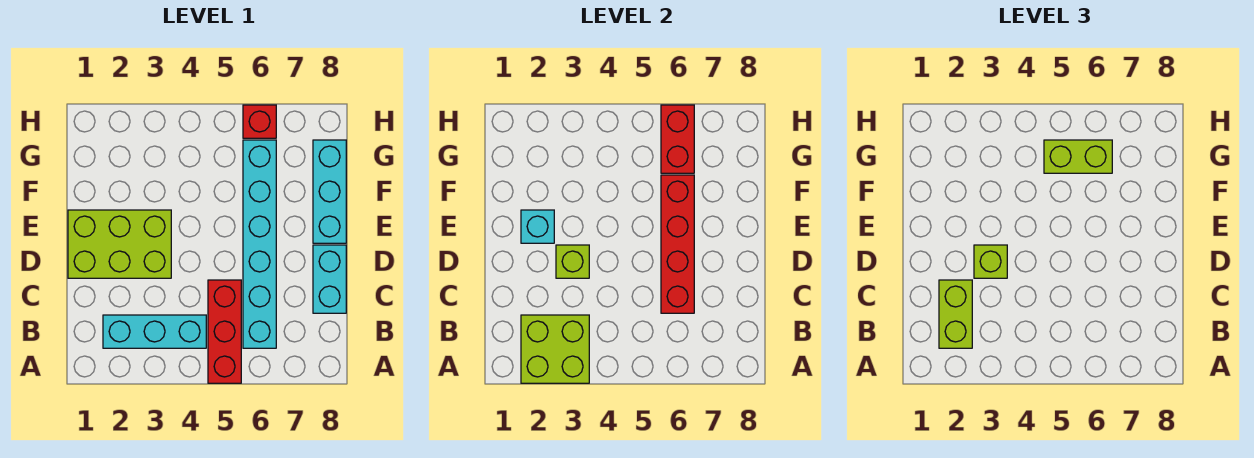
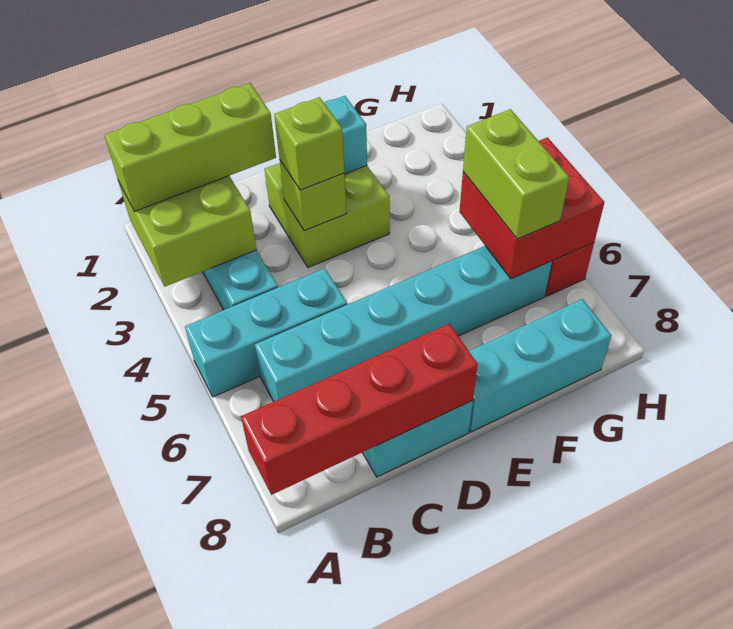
red 1x3 brick [208,280,241,383] -> cyan 1x3 brick [185,268,347,397]
lime 1x2 brick [939,280,972,348] -> lime 1x3 brick [104,83,276,211]
red 1x4 brick [661,175,694,313] -> red 1x4 brick moved to [241,324,478,495]
lime 2x3 brick [68,210,171,278] -> lime 2x2 brick [265,163,390,267]
red 1x2 brick [661,105,694,173] -> red 2x2 brick [459,137,604,279]

